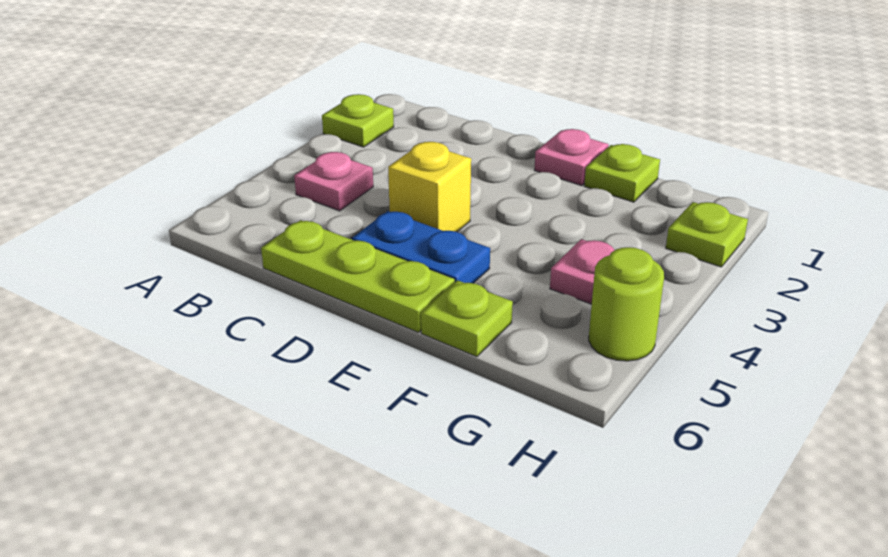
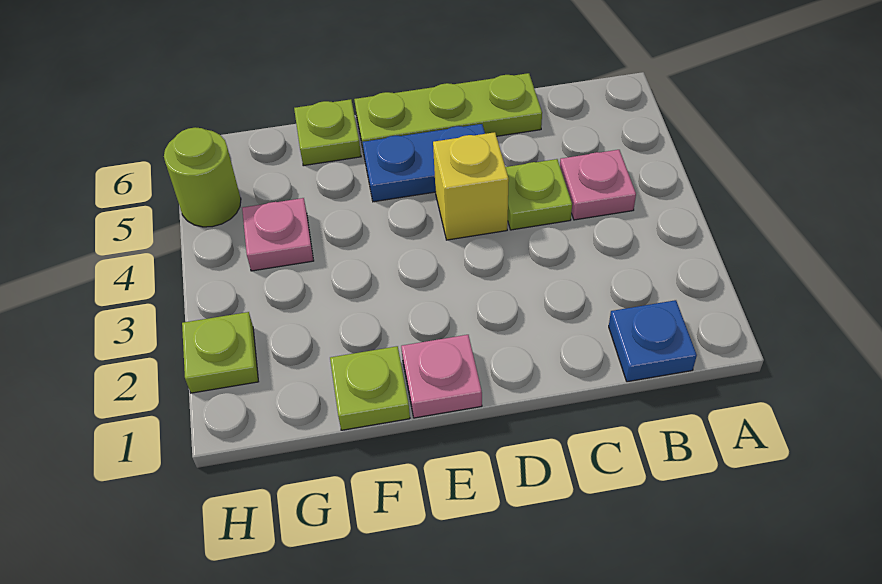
lime 1x1 plate [322,94,394,147] -> lime 1x1 plate moved to [505,159,572,230]
none -> blue 1x1 plate [609,300,697,382]

